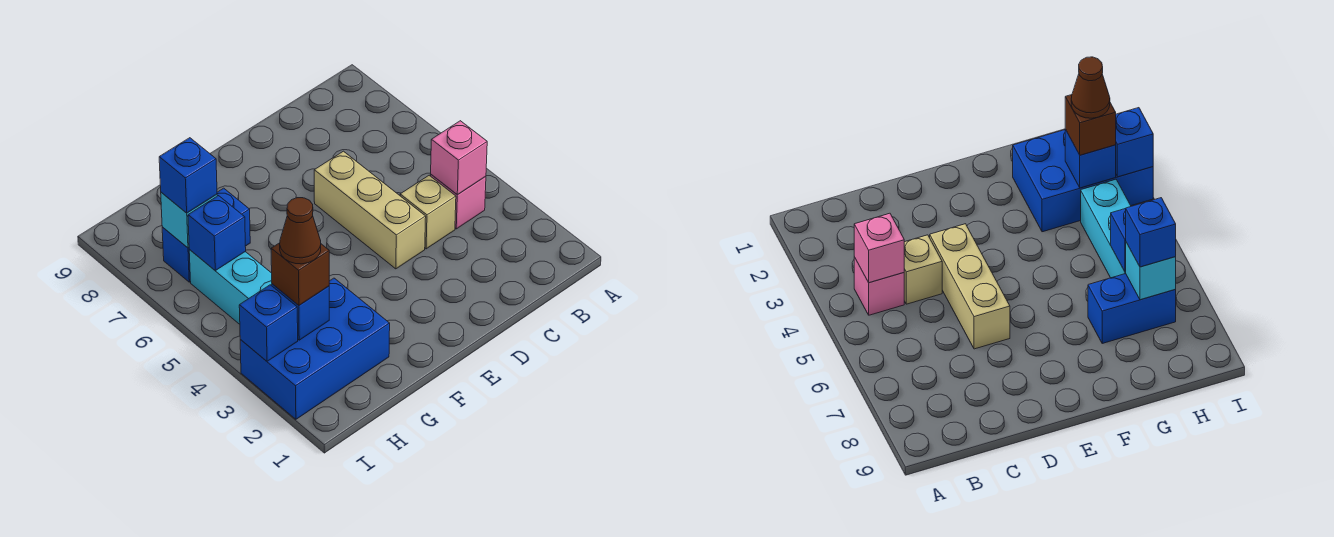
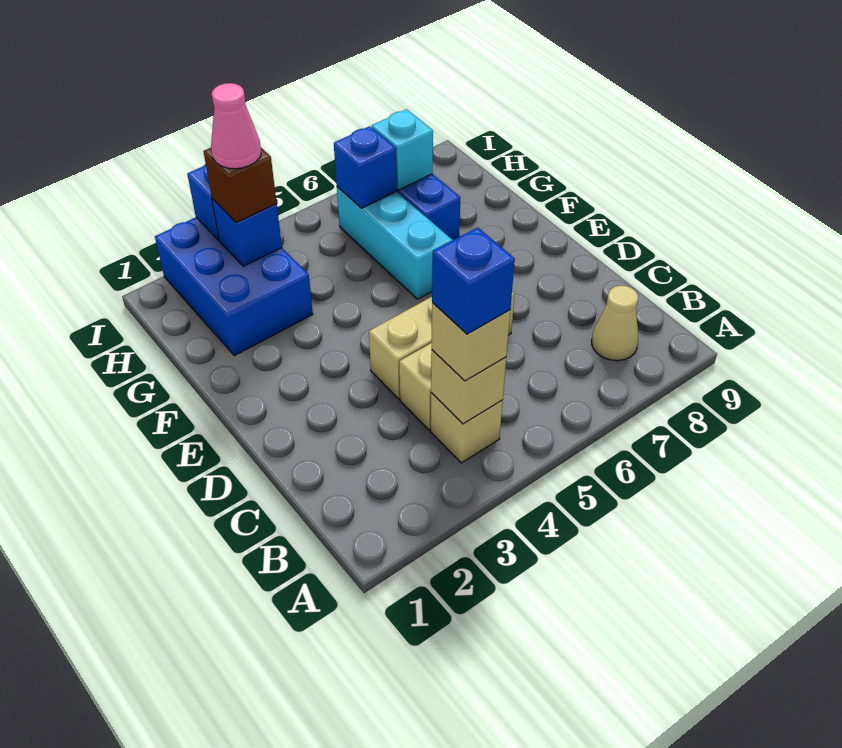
pink 1x1 brick [431,175,486,229] -> tan 1x1 brick [431,393,503,463]
pink 1x1 brick [431,121,487,195] -> tan 1x1 brick [431,350,506,424]
none -> tan 1x1 brick [432,303,510,381]
none -> tan 1x1 cone [592,286,638,361]
brown 1x1 cone [280,198,321,264] -> pink 1x1 cone [211,83,261,169]
cyan 1x3 brick [189,250,272,324] -> cyan 1x3 brick turned to [337,187,452,299]
blue 1x1 brick [159,138,217,213] -> blue 1x1 brick moved to [432,227,515,334]

